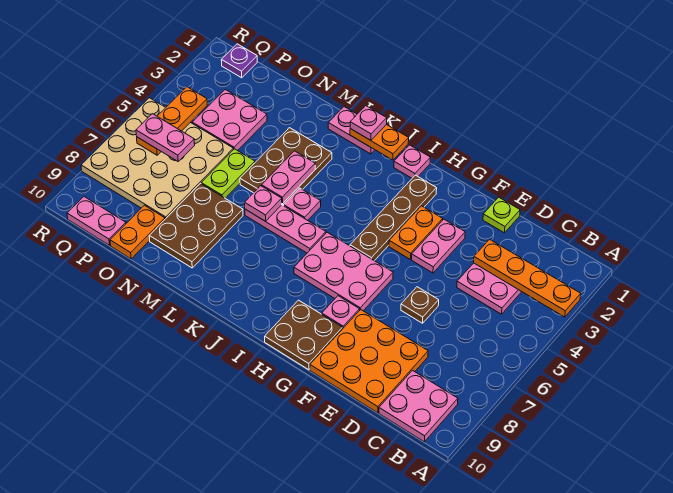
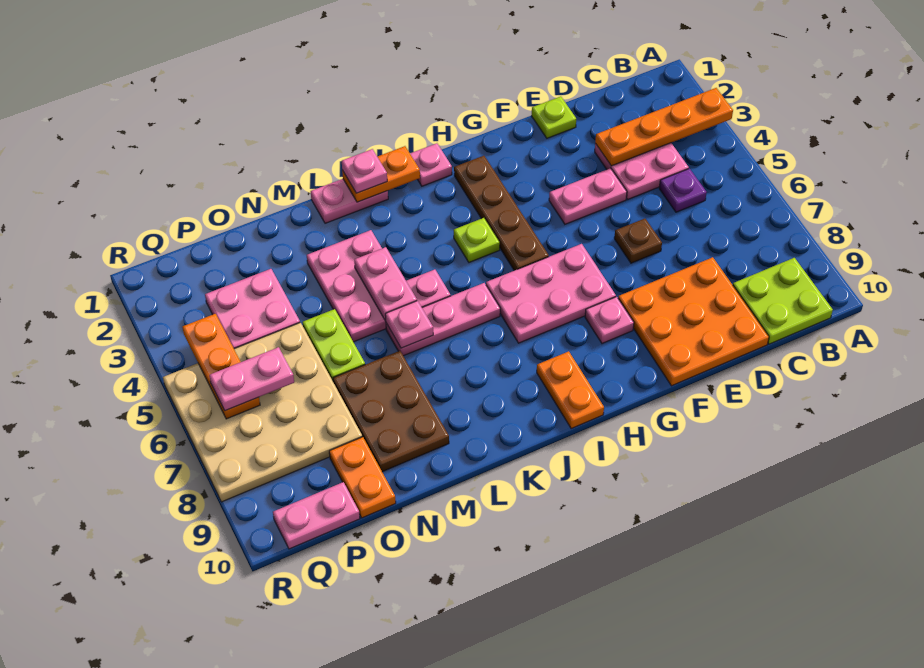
pink 2x2 plate [379,370,458,442] -> lime 2x2 plate [733,258,833,344]
pink 1x2 plate [412,219,465,273] -> pink 1x2 plate turned to [549,168,627,224]
orange 1x2 plate [389,206,443,259] -> orange 1x2 plate moved to [537,351,604,428]
brown 2x2 plate [265,300,343,370] -> none
none -> lime 1x1 plate [454,218,500,262]
brown 2x3 plate [240,128,332,206] -> pink 2x3 plate [307,230,386,342]
purple 1x1 plate [221,44,257,78] -> purple 1x1 plate moved to [659,169,707,212]

